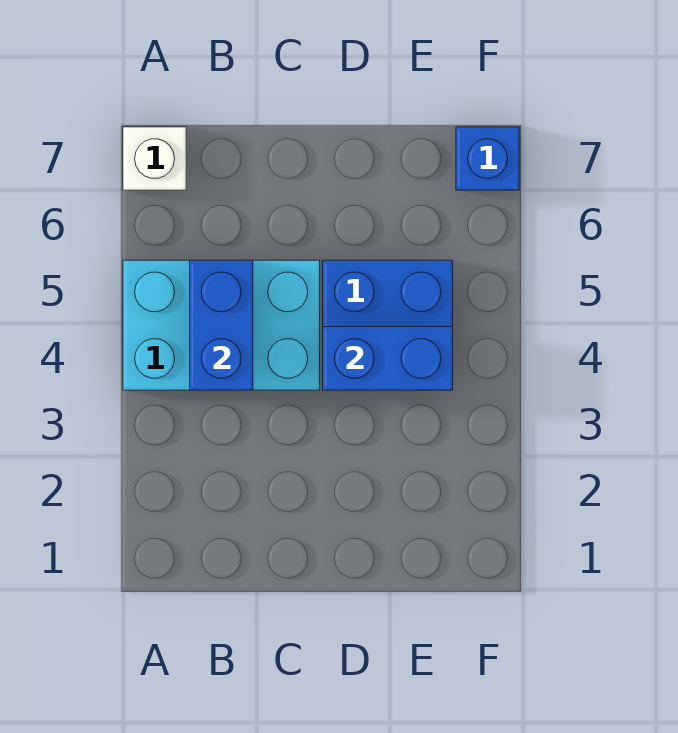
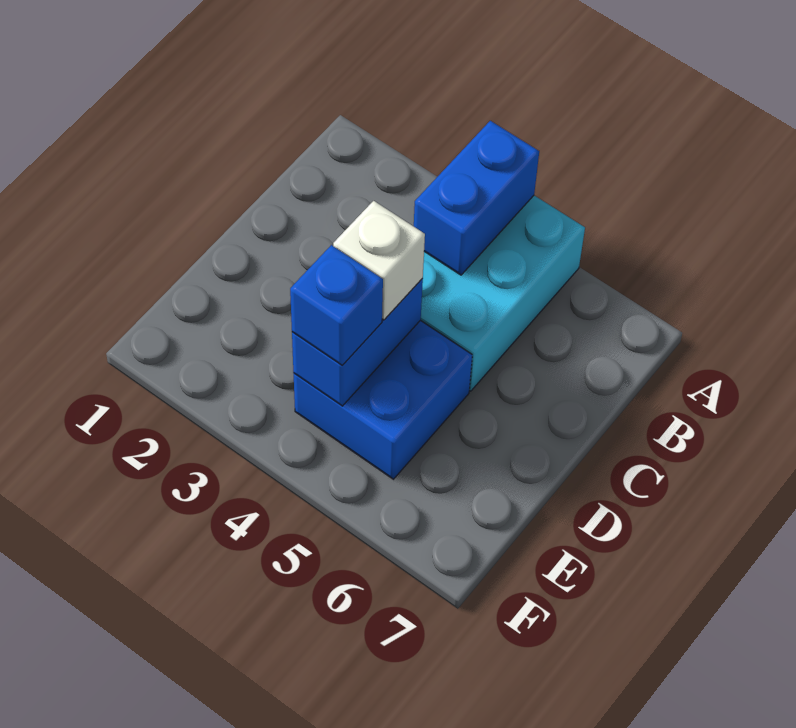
white 1x1 brick [123,127,186,190] -> white 1x1 brick moved to [333,201,425,320]
blue 1x2 brick [190,260,253,390] -> blue 1x2 brick turned to [414,121,539,275]
blue 1x1 brick [456,127,519,190] -> blue 1x1 brick moved to [290,245,383,365]

